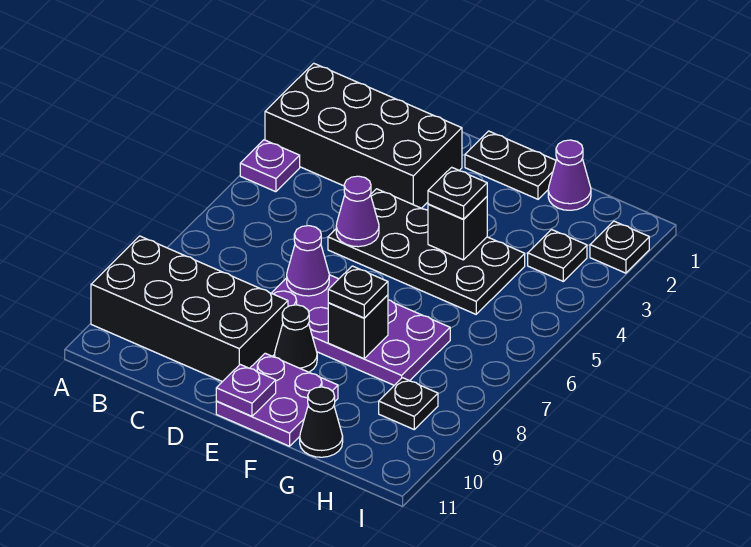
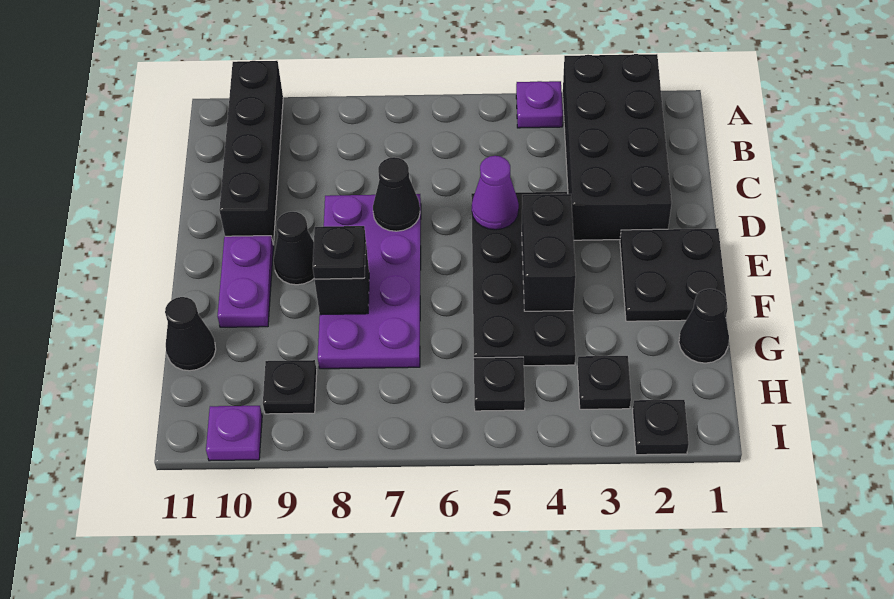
black 2x4 brick [91,236,288,382] -> black 1x4 brick [219,61,283,245]
purple 1x1 cone [287,226,329,296] -> black 1x1 cone [373,157,420,231]
black 1x2 plate [465,131,556,199] -> black 2x2 plate [620,228,728,321]
purple 2x2 plate [216,353,338,446] -> purple 1x2 plate [218,236,273,327]
purple 1x1 plate [216,365,276,416] -> purple 1x1 plate moved to [206,406,262,461]
black 1x1 brick [428,197,487,260] -> black 1x2 brick [522,194,576,311]
black 1x1 plate [428,167,487,219] -> black 1x1 plate moved to [474,357,525,411]
purple 1x1 cone [548,140,591,210] -> black 1x1 cone [679,289,729,363]

